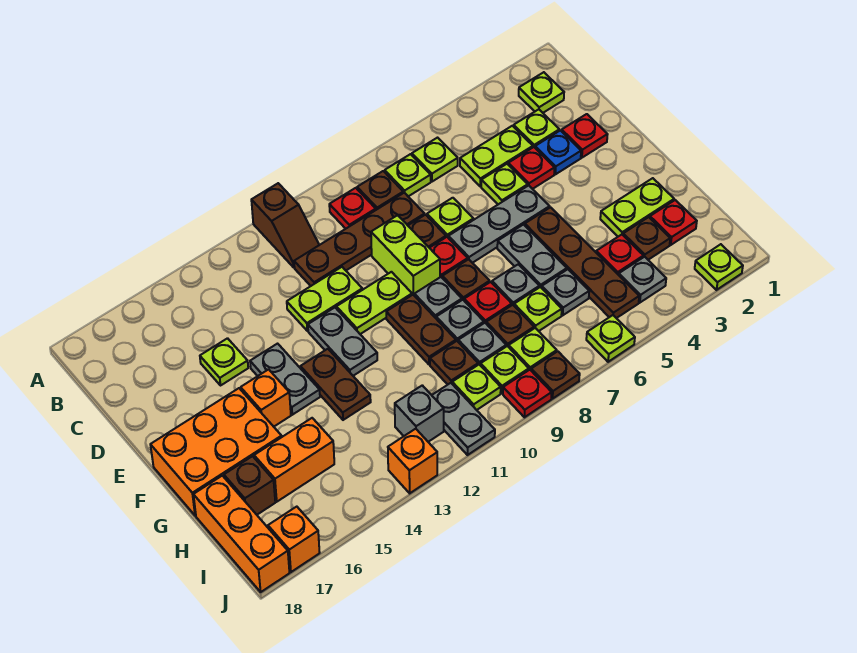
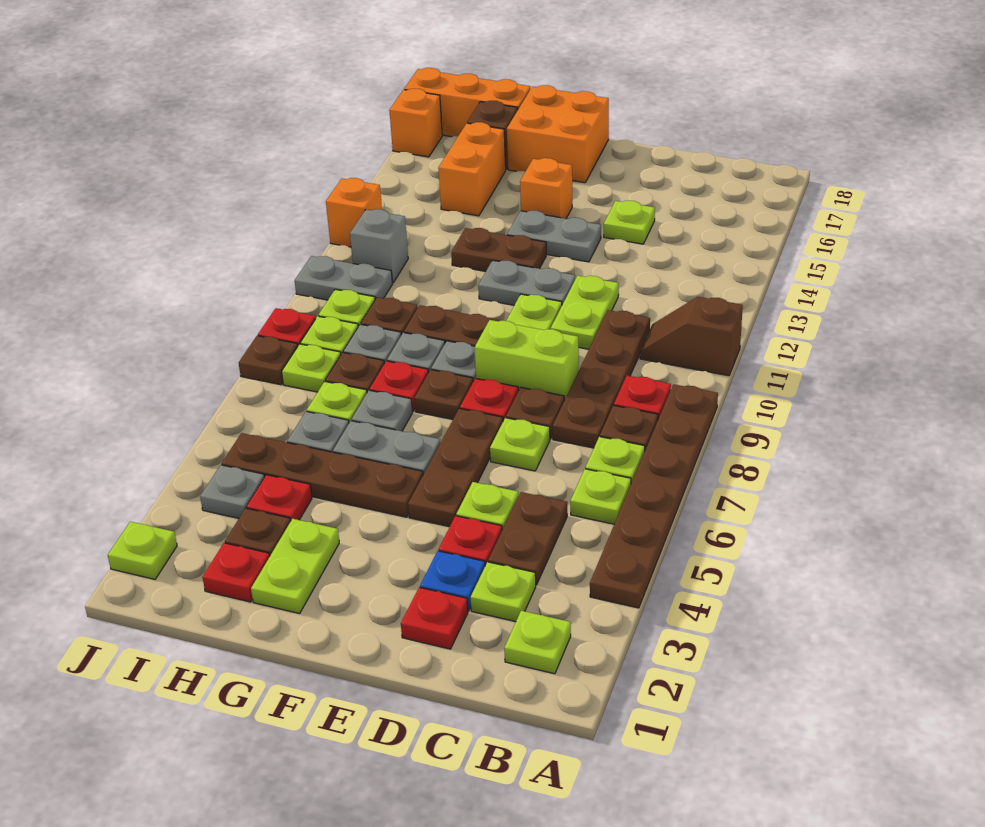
none -> brown 1x6 plate [590,384,718,608]
lime 1x2 plate [460,126,533,186] -> brown 1x2 plate [488,492,567,585]
grey 1x3 plate [448,185,550,263] -> brown 1x3 plate [408,408,503,527]
orange 2x3 brick [150,388,282,516] -> orange 2x2 brick [507,85,609,183]
lime 1x1 plate [586,315,635,362] -> none

